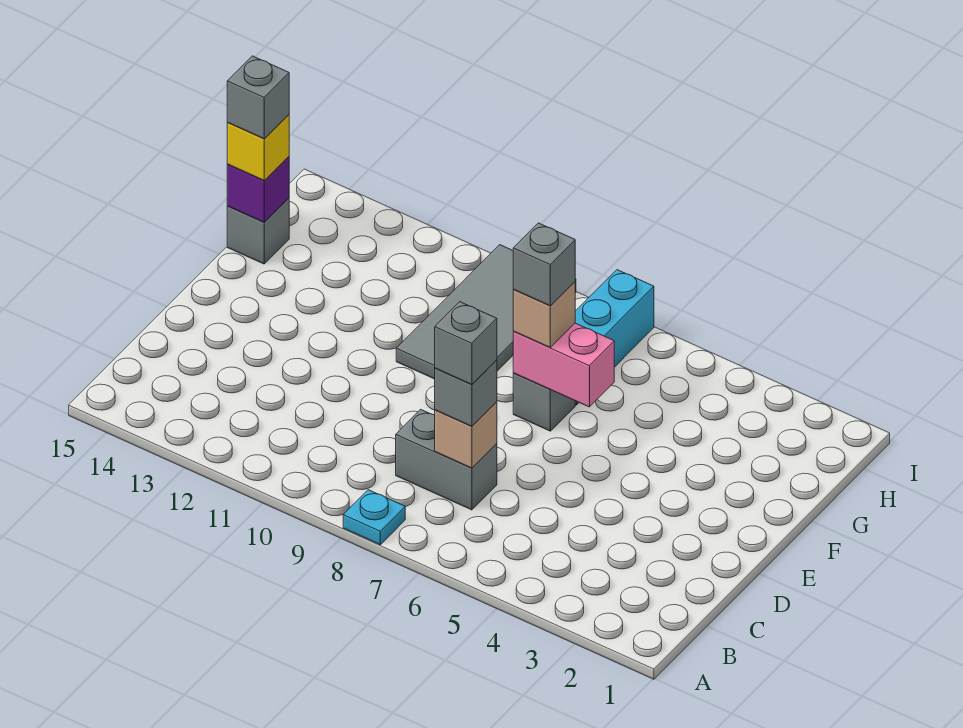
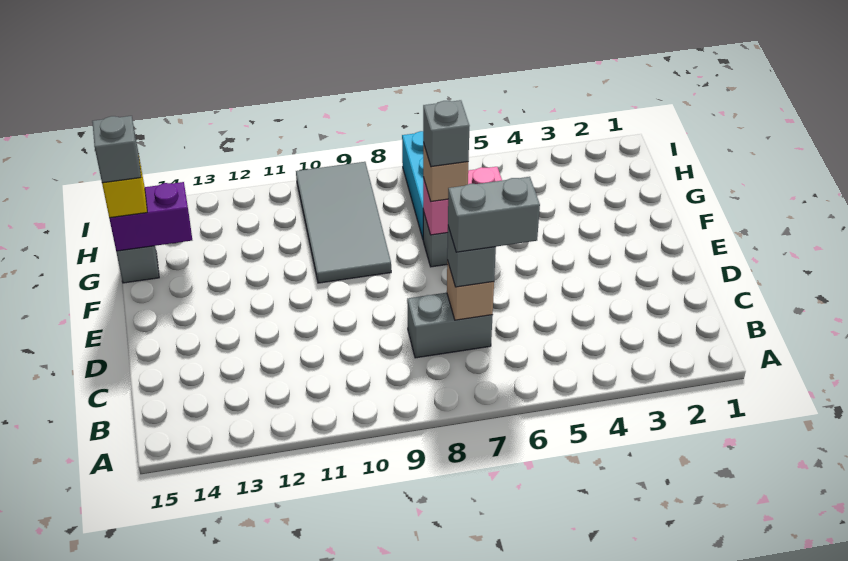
cyan 1x1 plate [343,490,405,545] -> none
grey 1x1 brick [435,302,497,385] -> grey 1x2 brick [448,177,540,252]
purple 1x1 brick [227,157,289,222] -> purple 1x2 brick [109,182,192,251]

